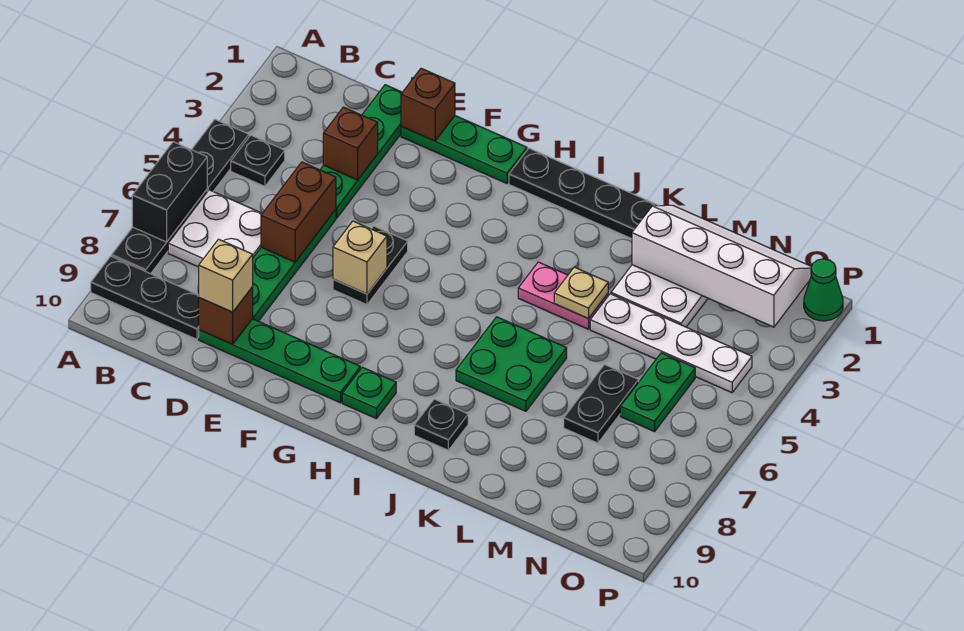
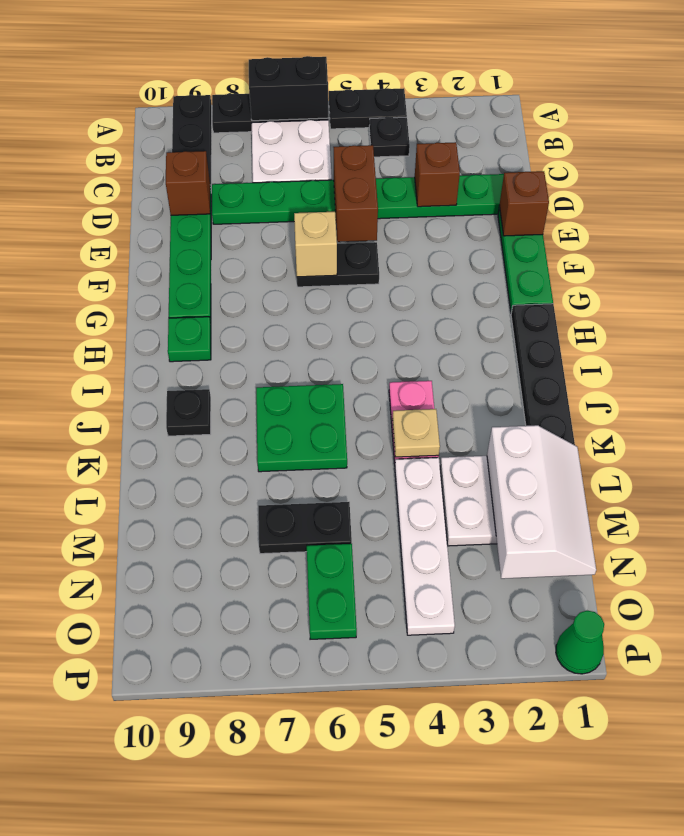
brown 1x2 brick [261,162,336,262] -> brown 1x2 brick turned to [334,145,378,242]
tan 1x1 brick [199,239,253,312] -> none
white 2x4 slope [632,205,811,327] -> white 2x3 slope [487,425,596,579]
green 1x2 plate [620,353,695,432] -> green 1x2 plate turned to [307,544,357,639]

